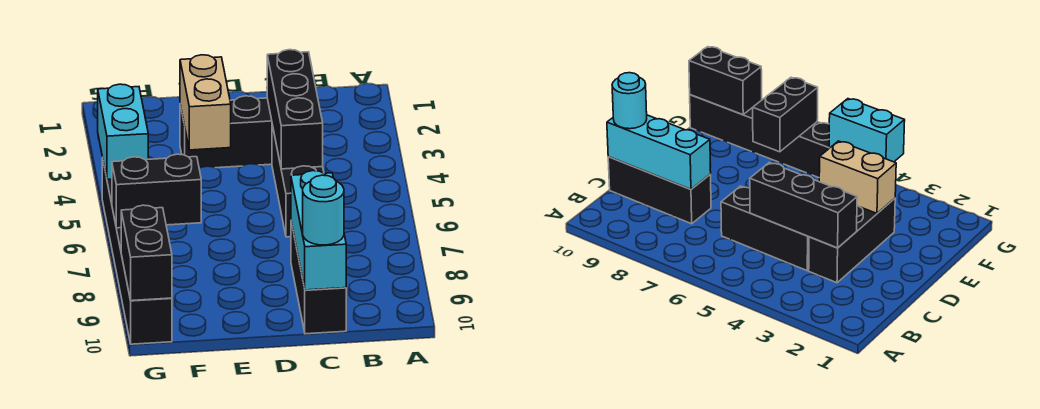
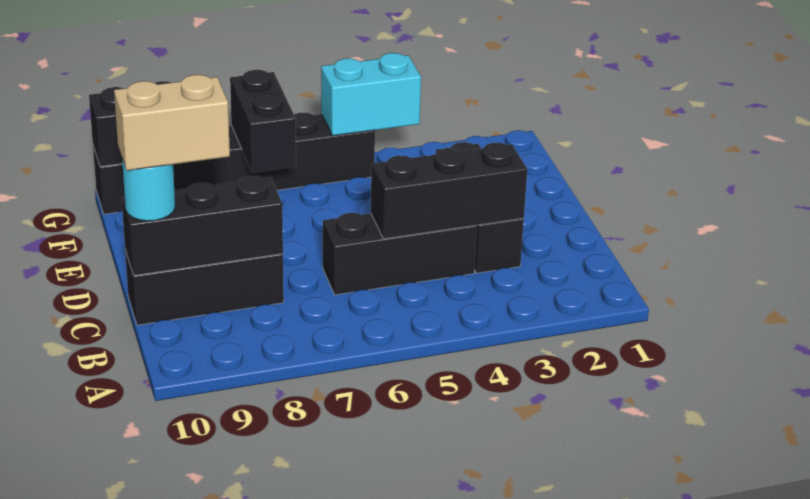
cyan 1x3 brick [291,171,346,290] -> black 1x3 brick [122,176,283,276]
tan 1x2 brick [180,55,231,150] -> tan 1x2 brick moved to [114,75,230,170]

